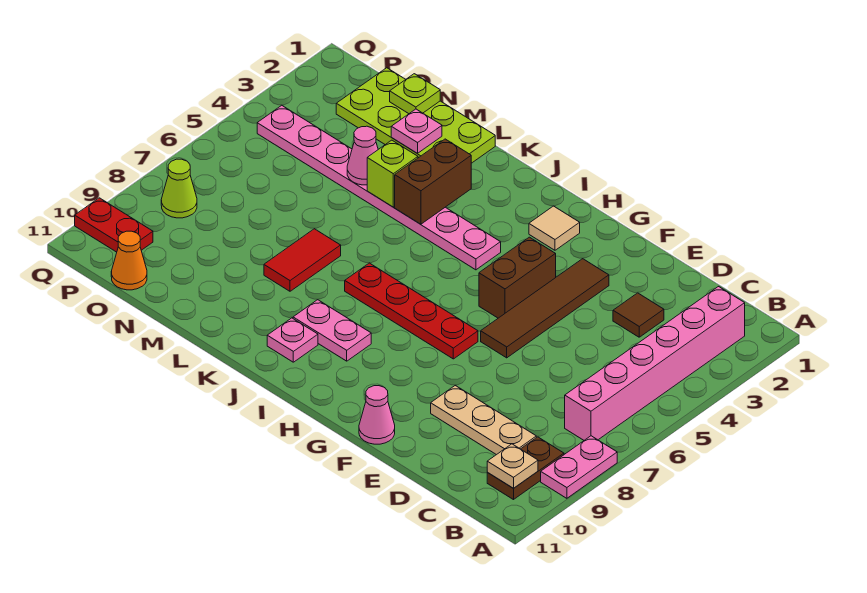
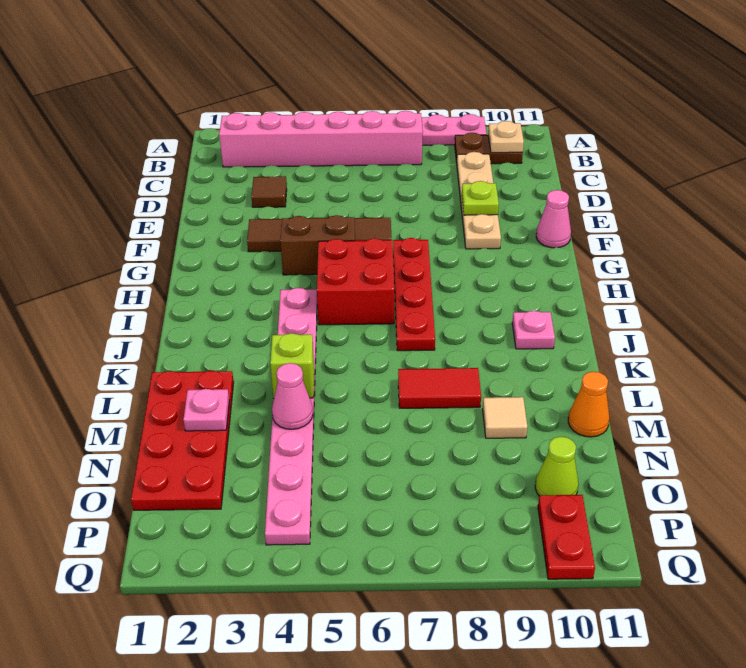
tan 1x3 plate [431,386,536,455] -> tan 1x4 plate [457,152,501,249]
tan 1x1 tile [529,206,580,250] -> tan 1x1 tile moved to [483,397,527,438]
none -> red 2x2 brick [317,238,394,325]
pink 1x2 plate [293,300,371,361] -> none
brown 1x2 brick [395,139,471,224] -> none
lime 2x4 plate [336,68,495,163] -> red 2x4 plate [131,371,234,510]
lime 1x1 plate [390,74,440,114] -> lime 1x1 plate moved to [462,181,499,215]
orange 1x1 cone [111,231,147,290] -> orange 1x1 cone moved to [568,371,609,437]
lime 1x1 cone [161,159,197,218] -> lime 1x1 cone moved to [535,436,578,496]

